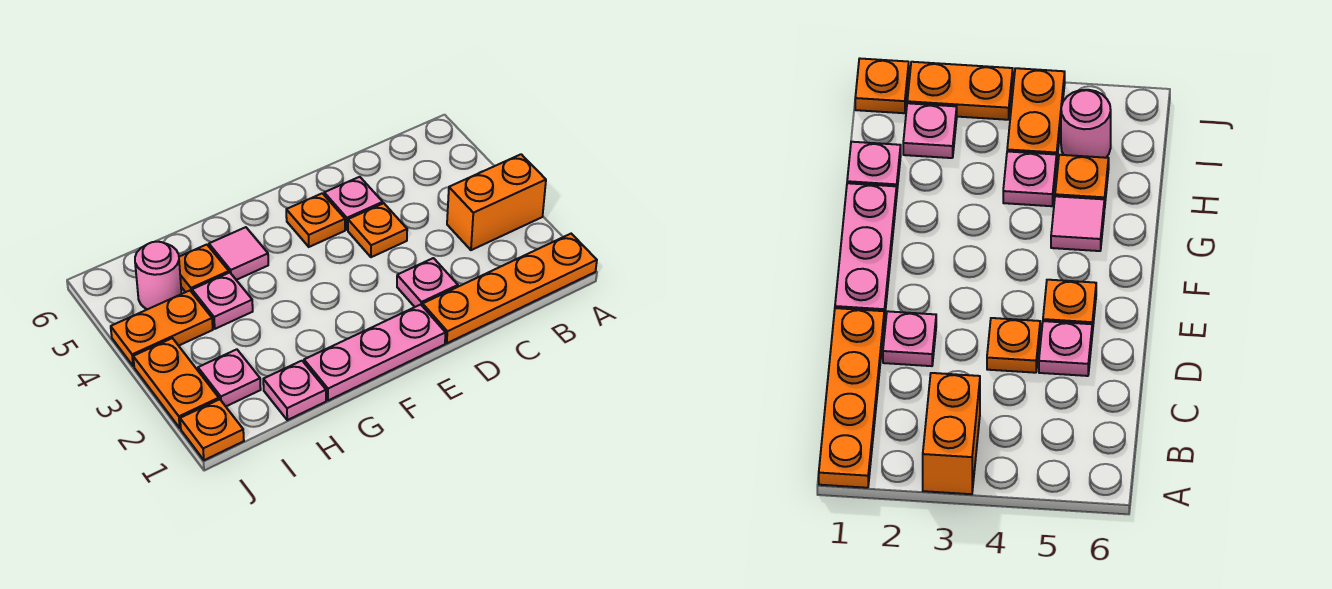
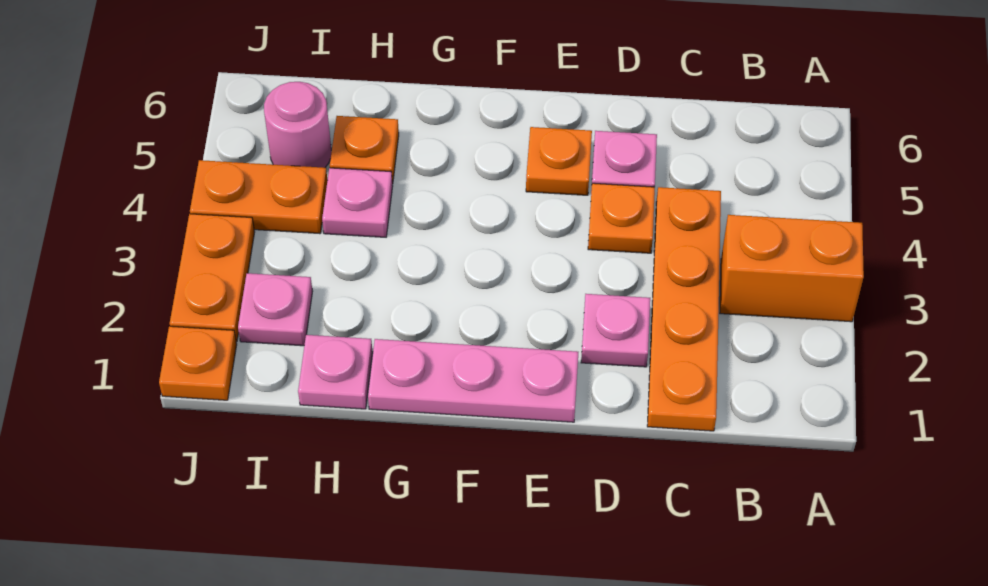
orange 1x4 plate [423,234,597,343] -> orange 1x4 plate turned to [647,187,721,431]
pink 1x1 tile [209,227,268,280] -> none

